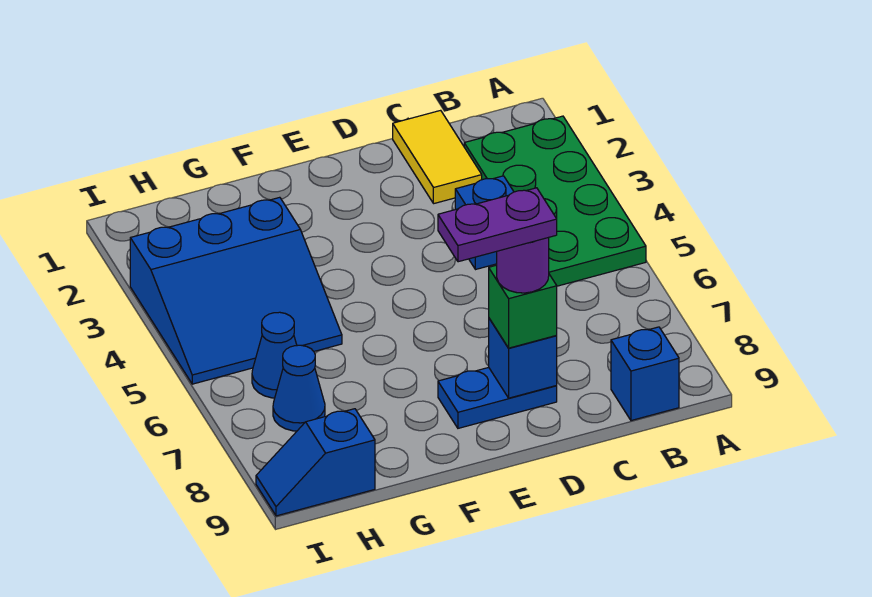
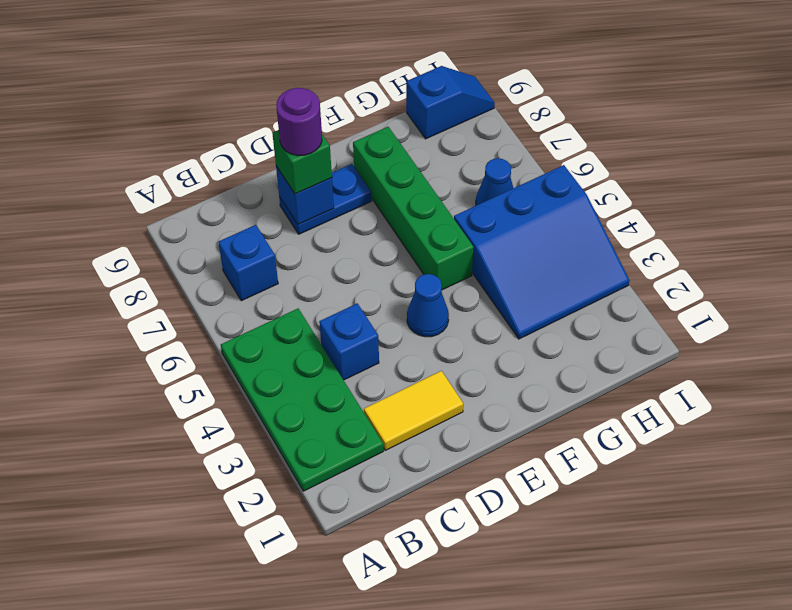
blue 1x1 brick [611,327,679,421] -> blue 1x1 brick moved to [218,225,278,301]
yellow 1x2 tile [393,110,482,204] -> yellow 1x2 tile turned to [364,371,463,450]
purple 1x2 plate [438,188,557,262] -> none
none -> green 1x4 brick [353,127,474,290]
blue 3x3 slope [130,197,342,384] -> blue 3x3 slope turned to [454,165,629,339]
blue 1x1 cone [273,345,325,431] -> blue 1x1 cone moved to [407,274,449,337]

